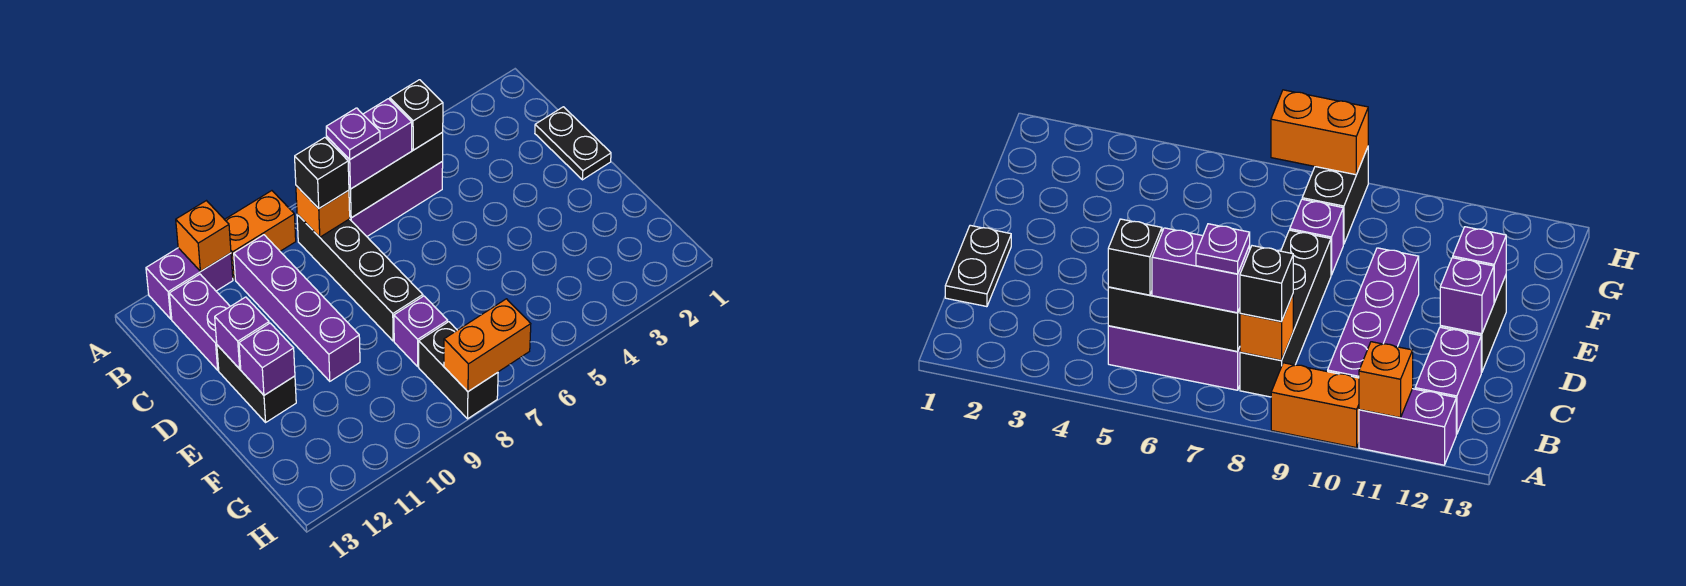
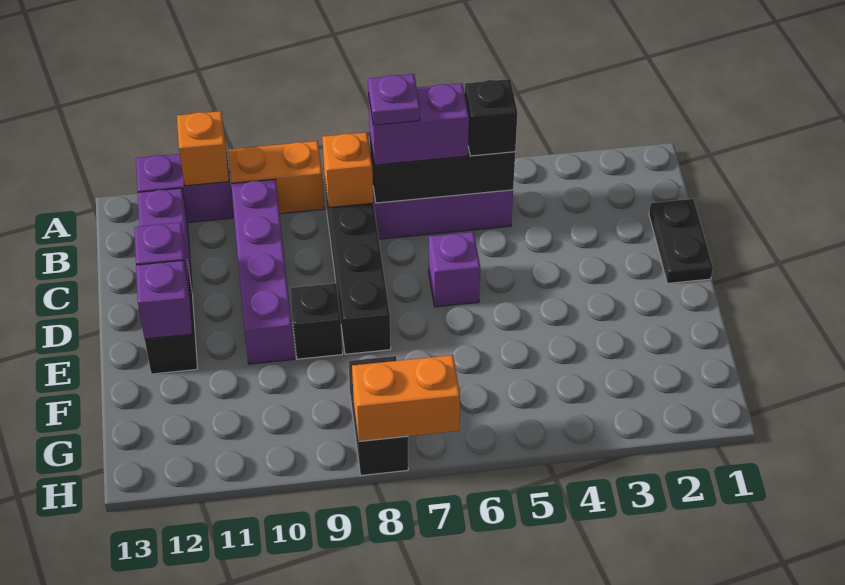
black 1x1 brick [295,138,349,208] -> black 1x1 brick moved to [290,283,343,359]
purple 1x1 brick [394,296,448,366] -> purple 1x1 brick moved to [429,232,480,307]

